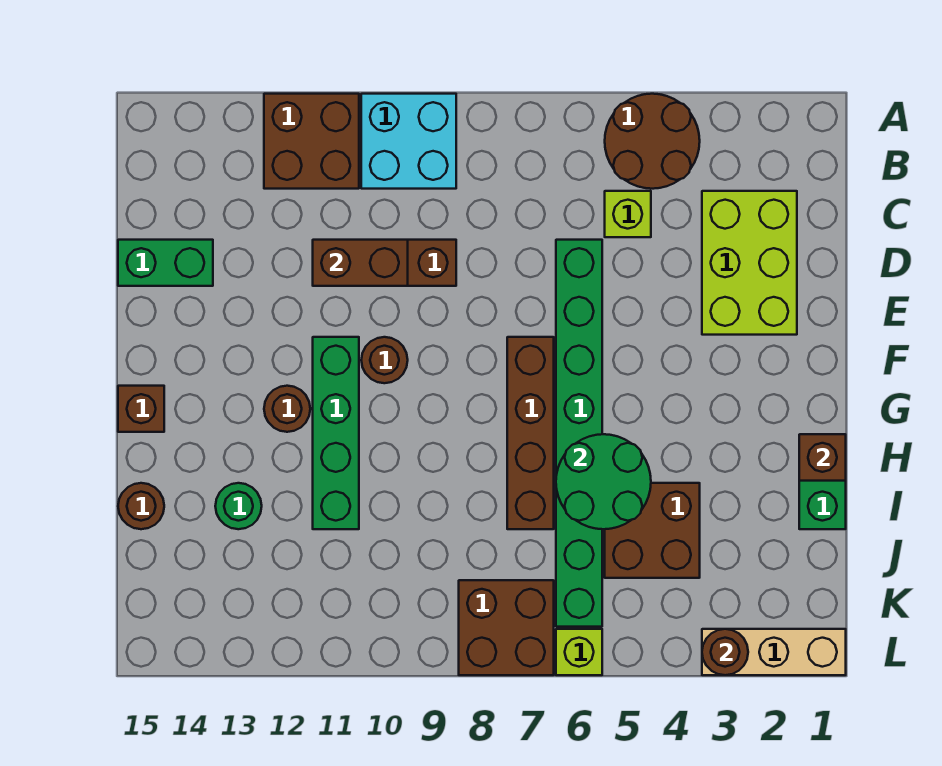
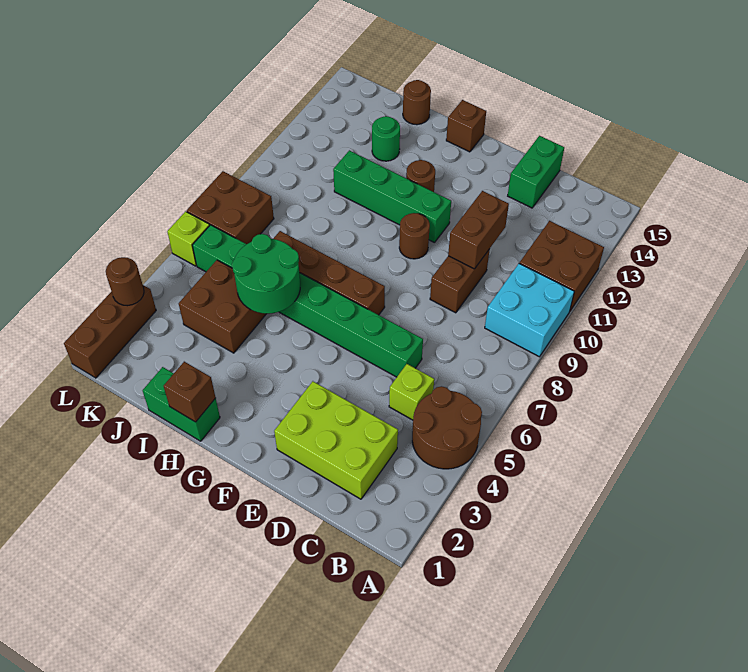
tan 1x3 brick [702,629,846,675] -> brown 1x3 brick [64,285,156,378]

